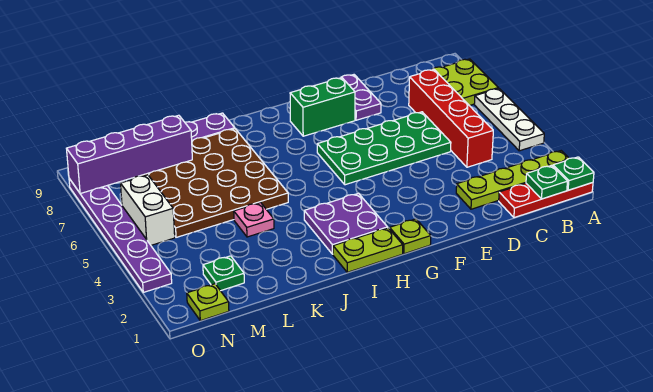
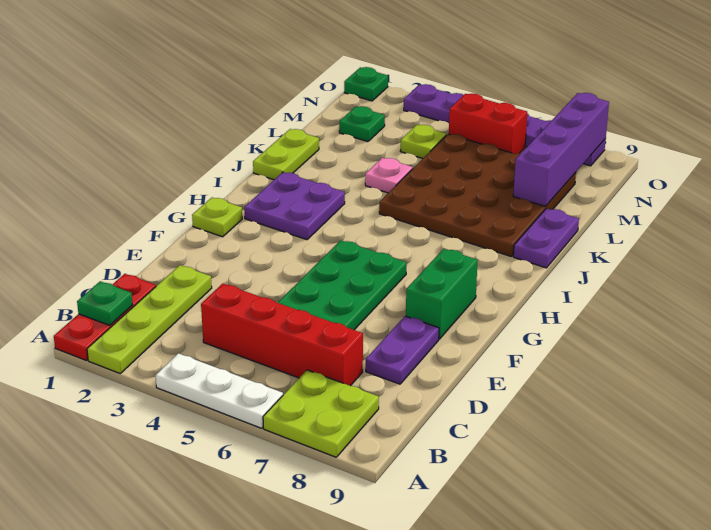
green 1x1 plate [553,157,594,190] -> green 1x1 plate moved to [344,67,388,101]
purple 1x2 plate [341,75,381,120] -> purple 1x2 plate turned to [366,316,439,384]
lime 1x2 plate [333,228,403,272] -> lime 1x2 plate moved to [253,129,319,180]
lime 1x1 plate [187,284,229,321] -> lime 1x1 plate moved to [400,125,446,158]
white 1x2 brick [121,175,175,245] -> red 1x2 brick [449,94,527,154]

